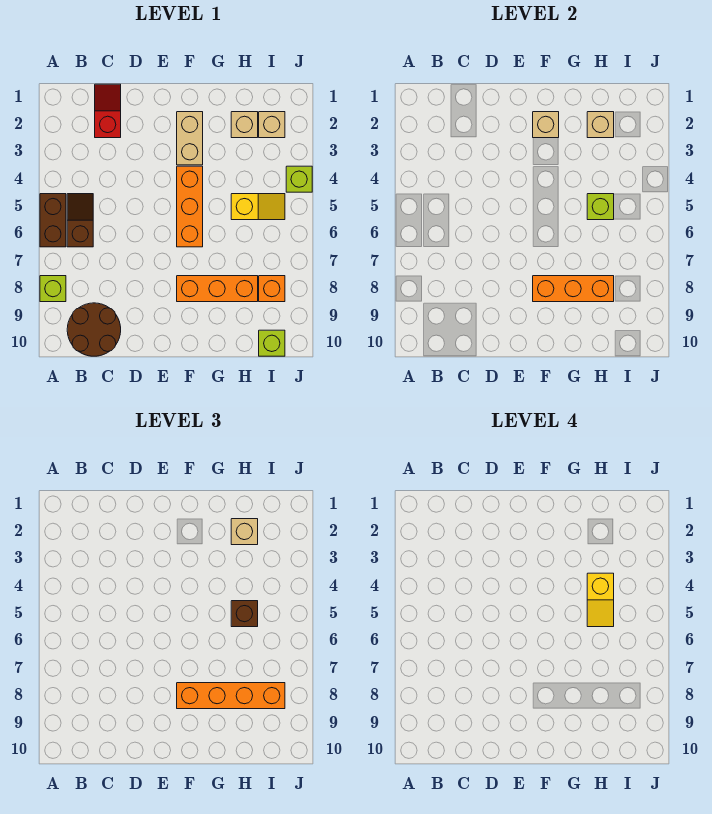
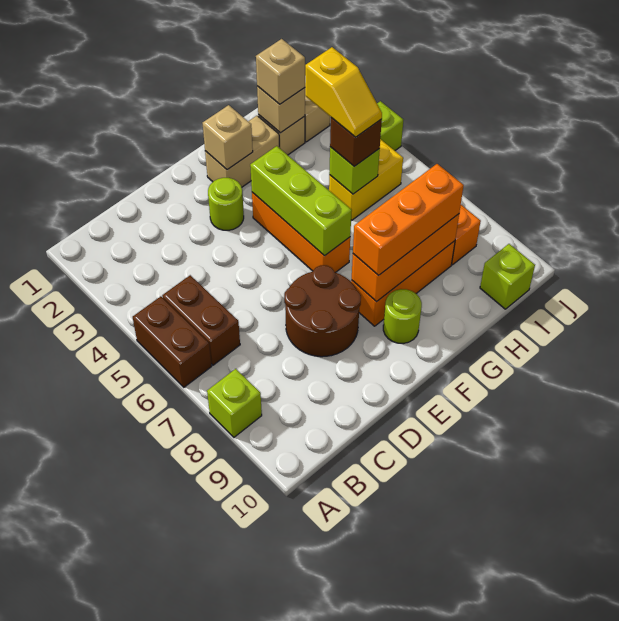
brown 1x2 slope [67,194,93,247] -> brown 1x2 brick [162,275,240,365]
brown 2x2 round brick [67,303,121,356] -> brown 2x2 round brick moved to [284,265,361,357]
red 1x2 slope [95,84,121,138] -> none
none -> lime 1x1 round brick [208,178,244,230]
tan 1x2 brick [177,112,203,165] -> tan 1x2 brick turned to [205,116,279,187]
none -> lime 1x3 brick [250,146,352,256]
orange 1x4 brick [177,683,285,709] -> orange 1x3 brick [353,164,464,276]
none -> lime 1x1 round brick [383,289,422,344]
yellow 1x2 slope [231,194,285,220] -> yellow 1x2 brick [329,139,403,220]

